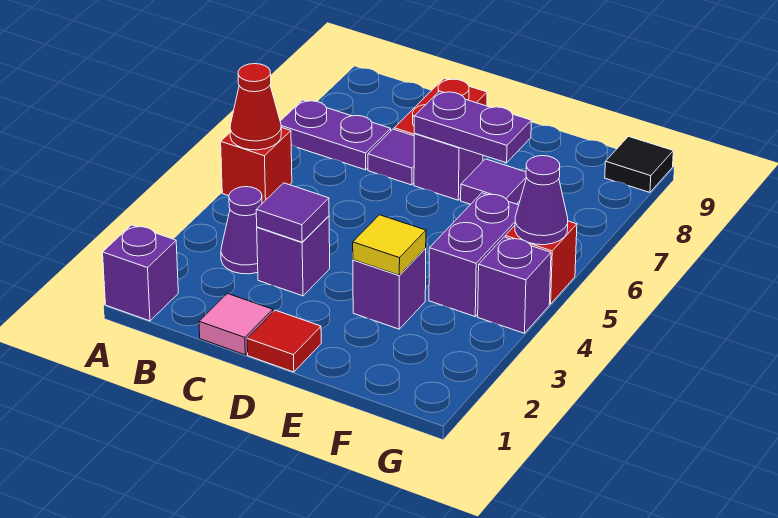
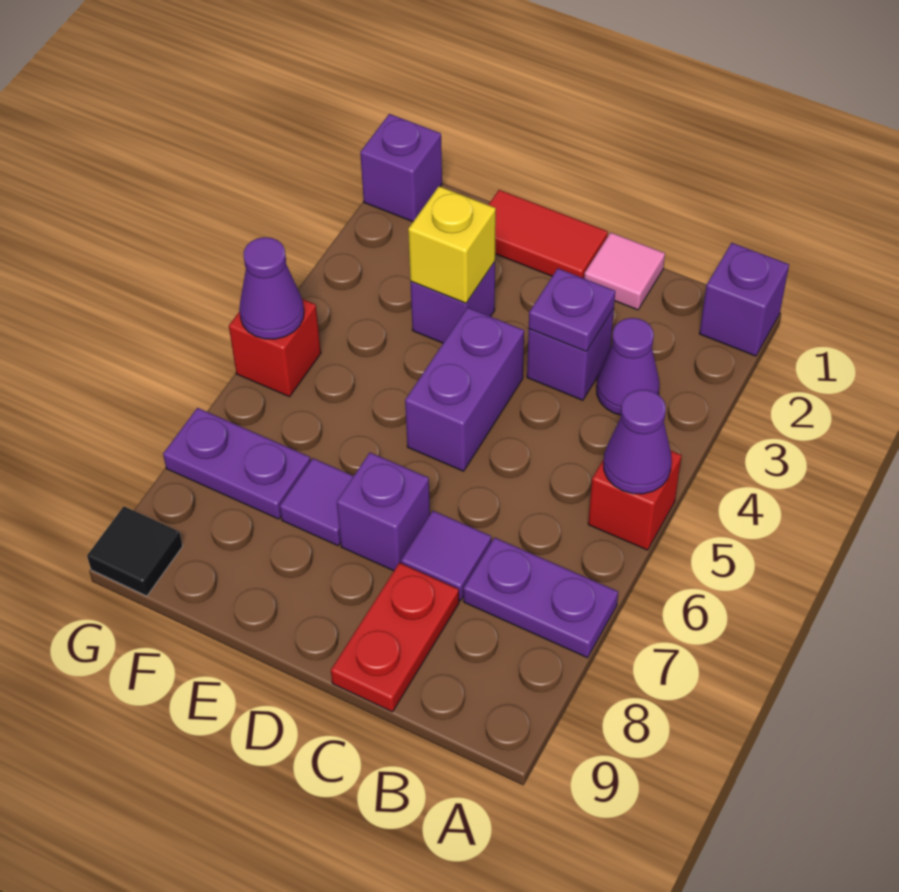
red 1x1 cone [230,64,281,150] -> purple 1x1 cone [604,390,672,494]
purple 1x1 tile [256,183,329,242] -> purple 1x1 plate [529,268,615,351]
red 1x1 tile [247,310,321,372] -> red 1x2 tile [489,190,608,278]
purple 1x2 plate [414,91,531,163] -> purple 1x2 plate moved to [163,408,310,519]
yellow 1x1 tile [353,215,426,275] -> yellow 1x1 brick [408,186,496,303]
purple 1x2 brick [429,193,519,316] -> purple 1x2 brick moved to [405,308,524,471]
purple 1x1 brick [478,237,551,333] -> purple 1x1 brick moved to [360,114,442,222]

